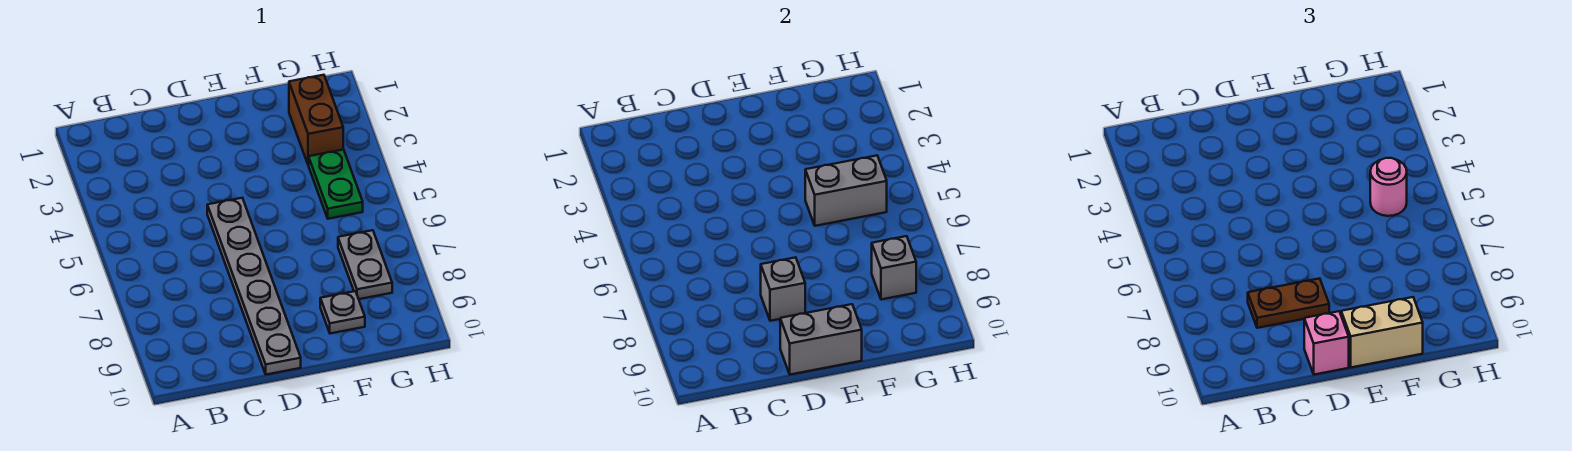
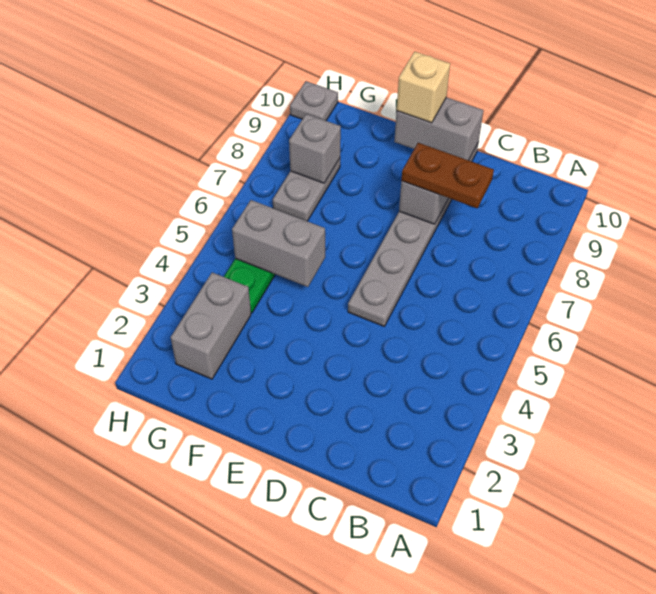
pink 1x1 brick [1304,311,1349,375] -> none
tan 1x2 brick [1341,297,1423,367] -> tan 1x1 brick [397,51,450,123]
grey 1x1 plate [320,291,365,333] -> grey 1x1 plate moved to [290,81,338,121]
brown 1x2 brick [289,75,343,165] -> grey 1x2 brick [171,272,251,379]
pink 1x1 round brick [1370,158,1407,216] -> none

